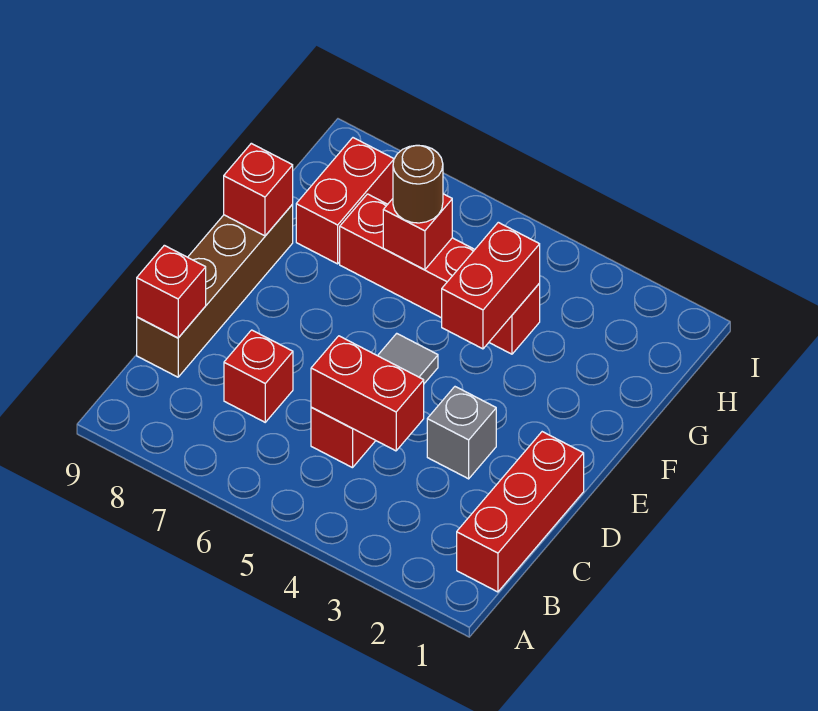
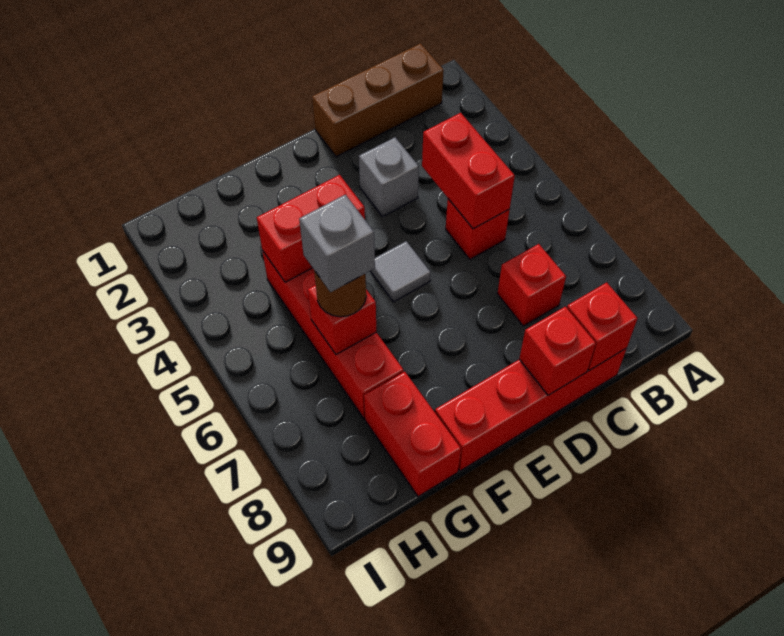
red 1x3 brick [457,432,584,592] -> brown 1x3 brick [312,43,444,157]
brown 1x4 brick [137,204,293,377] -> red 1x4 brick [435,348,627,471]
red 1x1 brick [224,143,293,236] -> red 1x1 brick moved to [519,307,596,395]
none -> grey 1x1 brick [299,195,375,292]
red 1x2 brick [296,138,394,264] -> red 1x2 brick turned to [364,372,461,497]

